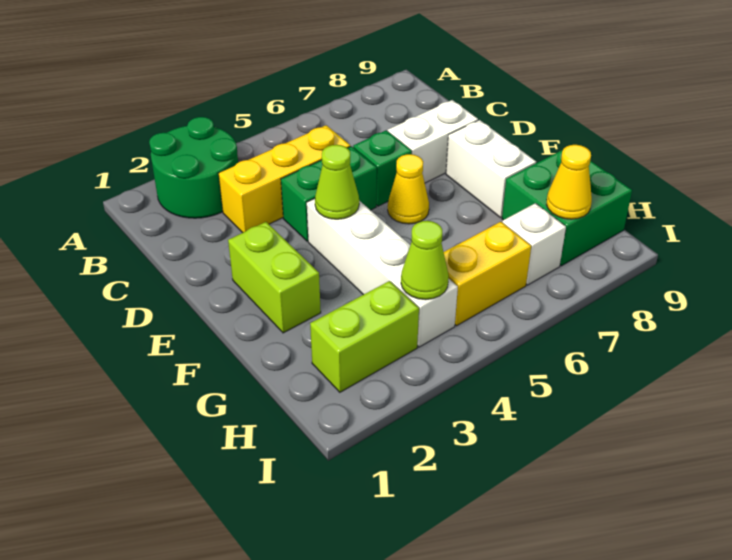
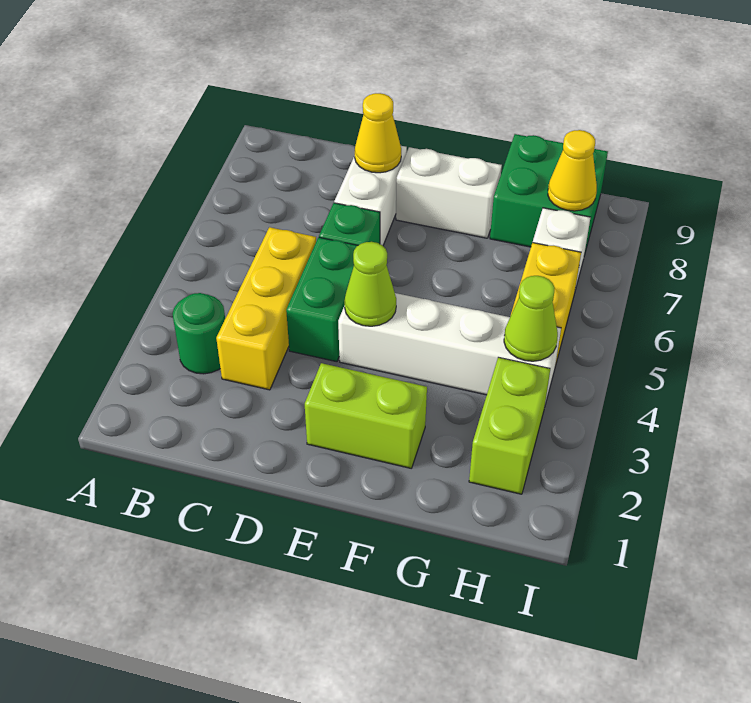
green 2x2 round brick [149,117,238,218] -> green 1x1 round brick [173,293,225,374]
yellow 1x1 cone [388,154,429,224] -> yellow 1x1 cone moved to [355,93,401,173]

